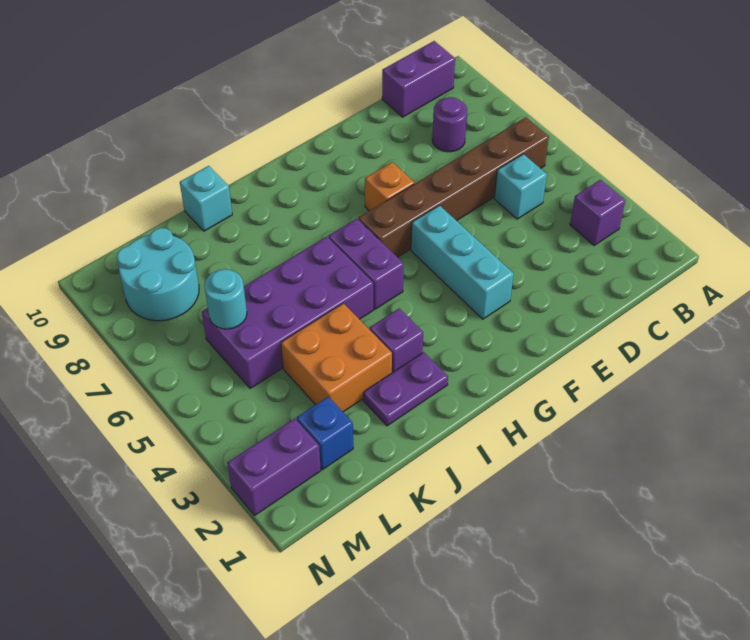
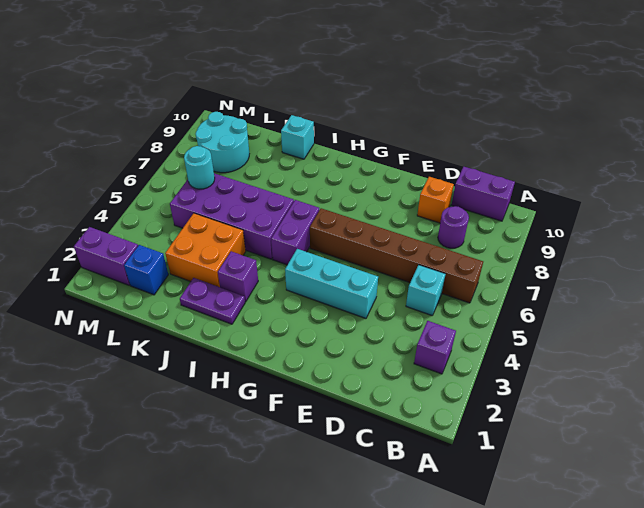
cyan 1x3 brick [411,205,514,319] -> cyan 1x3 brick turned to [285,249,378,318]
orange 1x1 brick [365,162,414,211] -> orange 1x1 brick moved to [417,177,454,223]

